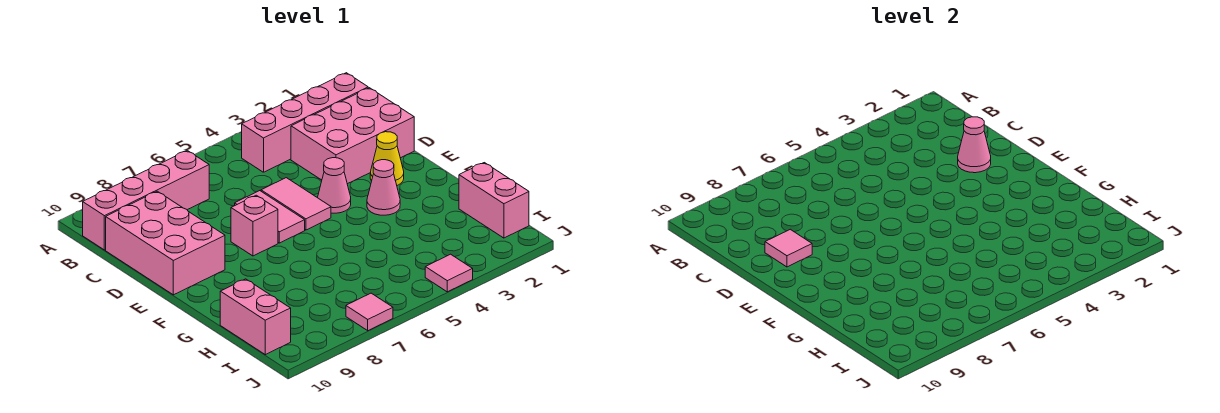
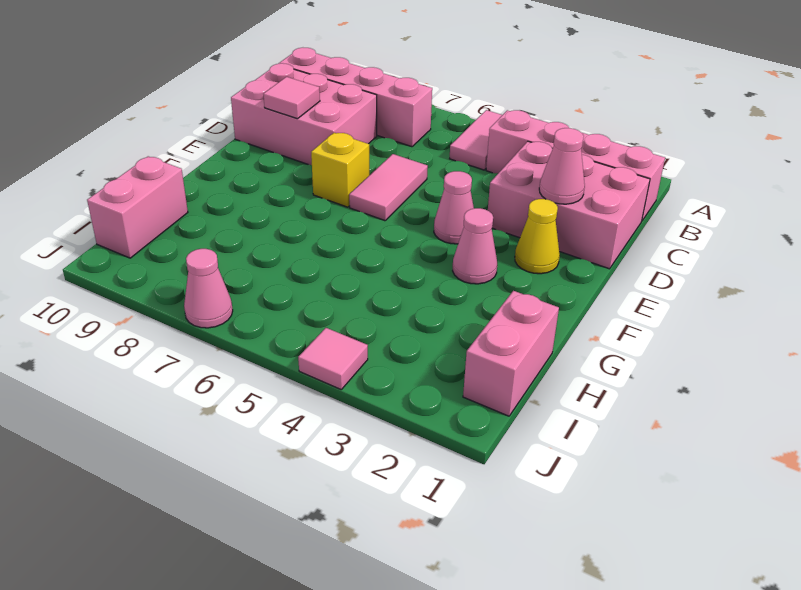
pink 2x3 brick [106,191,225,295] -> pink 2x3 brick turned to [231,63,377,165]
pink 1x2 tile [261,178,331,230] -> pink 1x2 tile moved to [450,110,502,170]
pink 1x1 brick [231,195,278,256] -> yellow 1x1 brick [311,133,369,207]
pink 1x1 tile [346,293,393,331] -> pink 1x1 cone [184,249,233,328]

